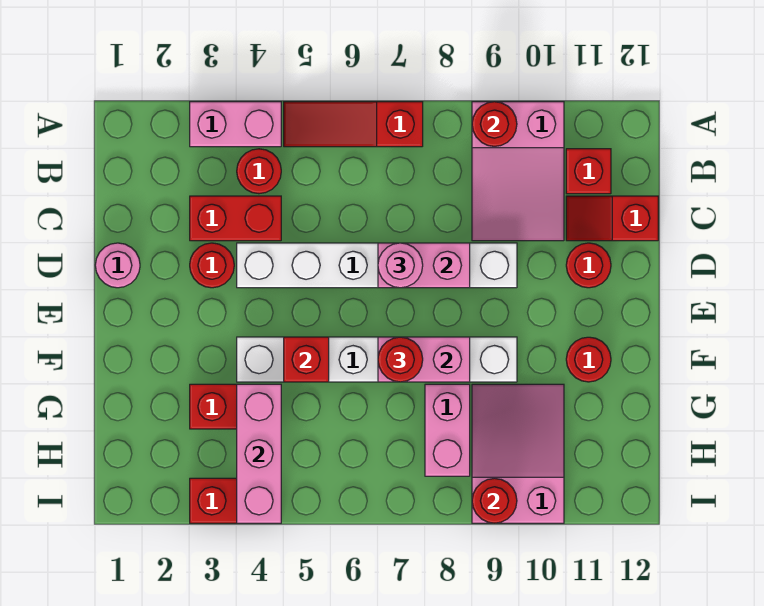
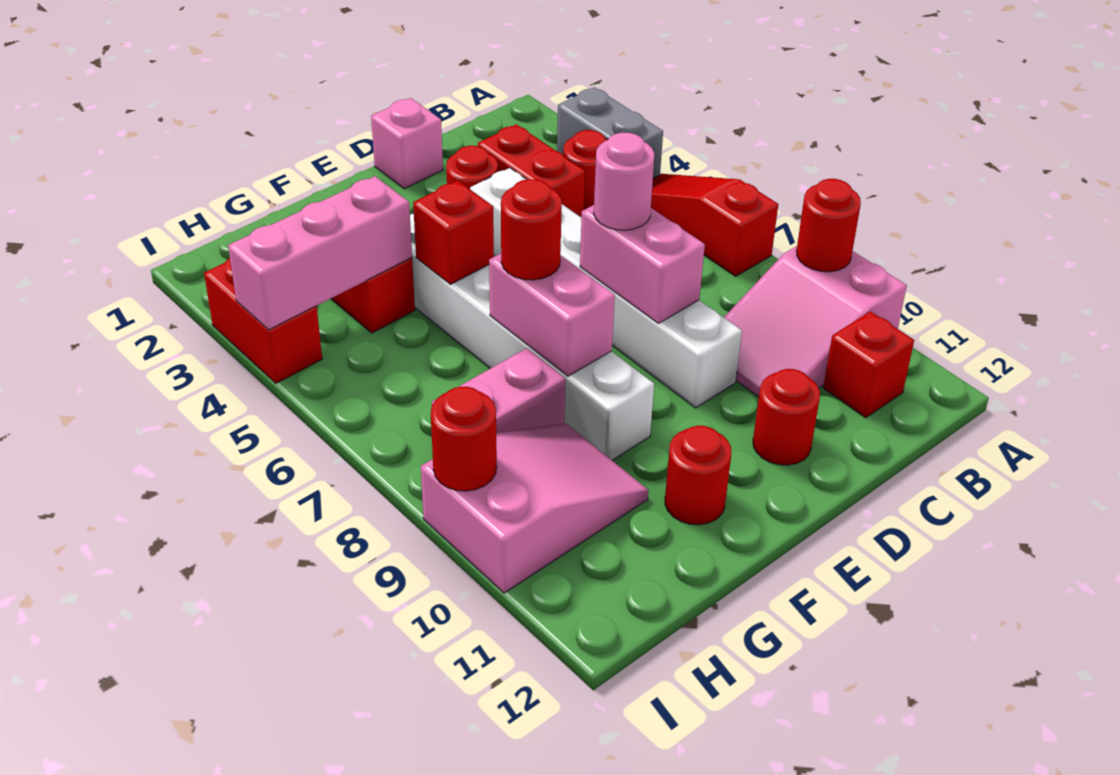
pink 1x2 brick [190,102,281,147] -> grey 1x2 brick [557,87,663,178]
red 1x2 slope [566,196,658,241] -> none
pink 1x1 round brick [95,243,140,288] -> pink 1x1 brick [371,98,443,189]

